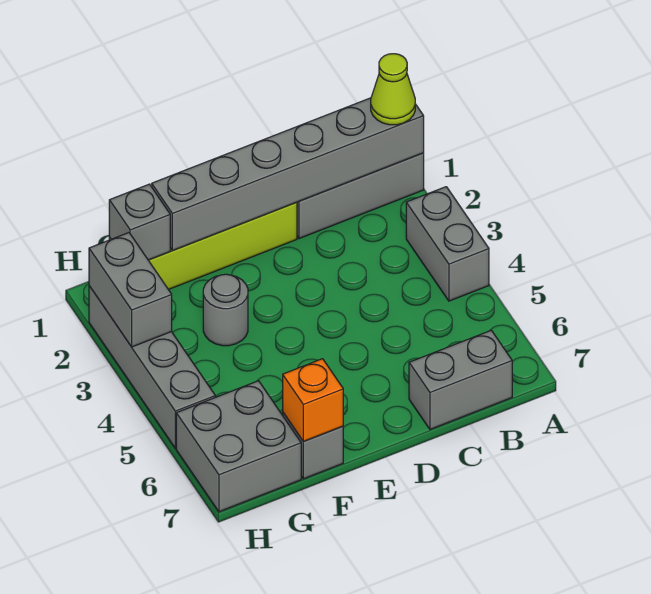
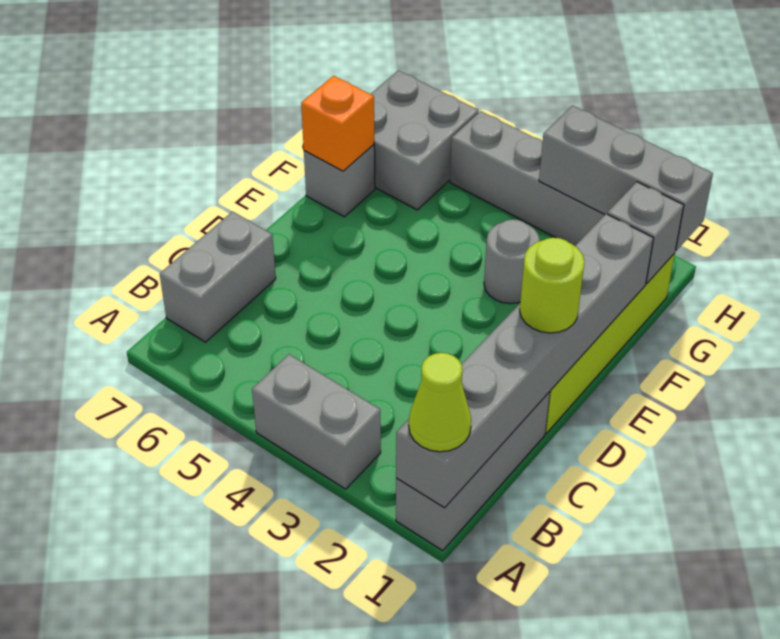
none -> lime 1x1 round brick [520,238,585,333]
grey 1x2 brick [89,233,172,347] -> grey 1x3 brick [539,106,713,251]

